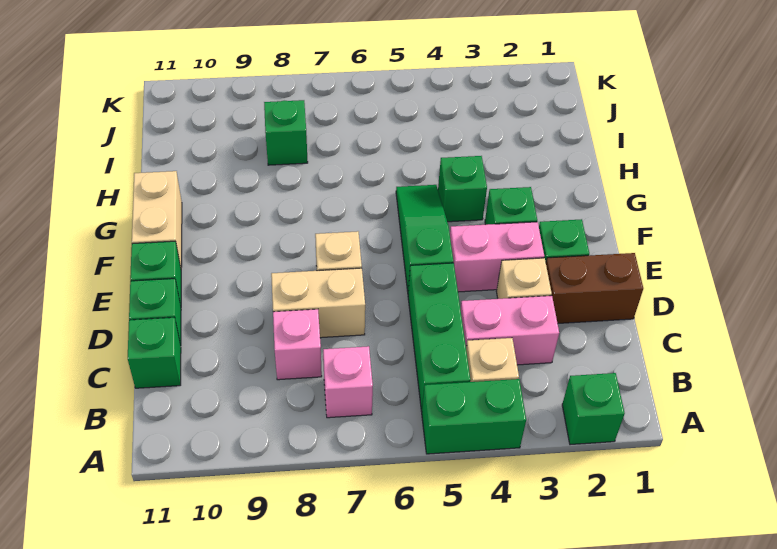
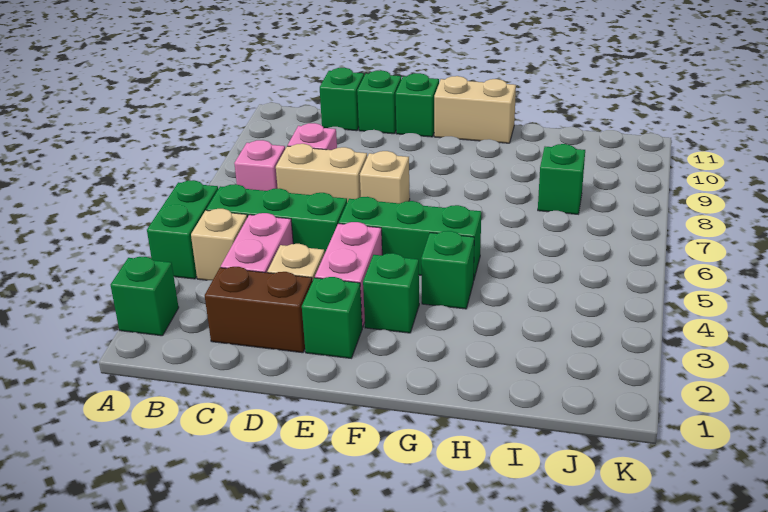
brown 1x2 brick [546,253,643,323] -> brown 1x2 brick turned to [205,267,312,353]
tan 1x2 brick [271,268,365,338] -> tan 1x2 brick turned to [276,144,367,202]
green 1x3 slope [396,185,453,291] -> green 1x3 brick [339,197,481,281]

